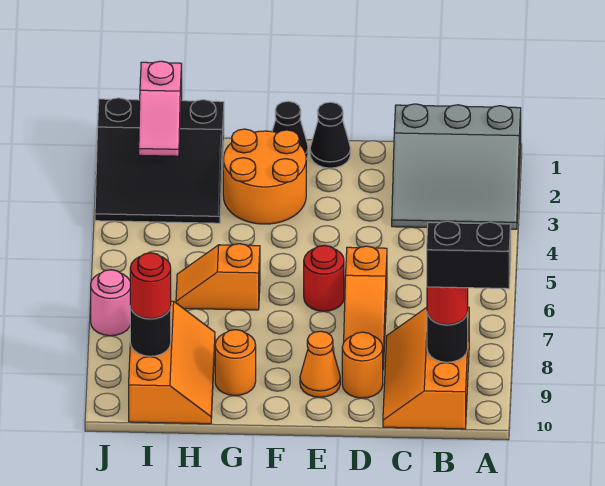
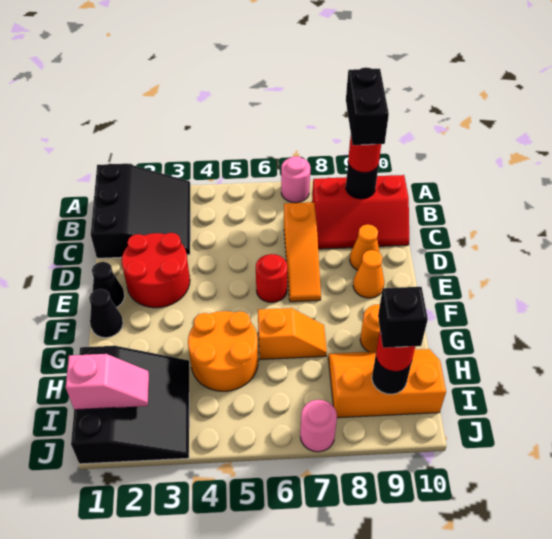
grey 3x3 slope [392,104,521,229] -> black 3x3 slope [91,164,190,258]
none -> pink 1x1 round brick [281,156,310,203]
orange 2x3 slope [383,307,469,429] -> red 2x3 slope [312,175,409,249]
none -> red 2x2 round brick [122,233,190,308]
orange 1x3 slope [344,246,387,367] -> orange 1x3 slope turned to [284,202,321,302]
orange 1x1 round brick [342,332,383,398] -> orange 1x1 cone [350,224,380,270]
orange 2x2 round brick [223,129,306,224] -> orange 2x2 round brick moved to [188,311,258,391]
orange 1x2 slope [176,244,260,310] -> orange 1x2 slope turned to [258,308,327,359]
none -> black 1x1 brick [378,287,428,348]

